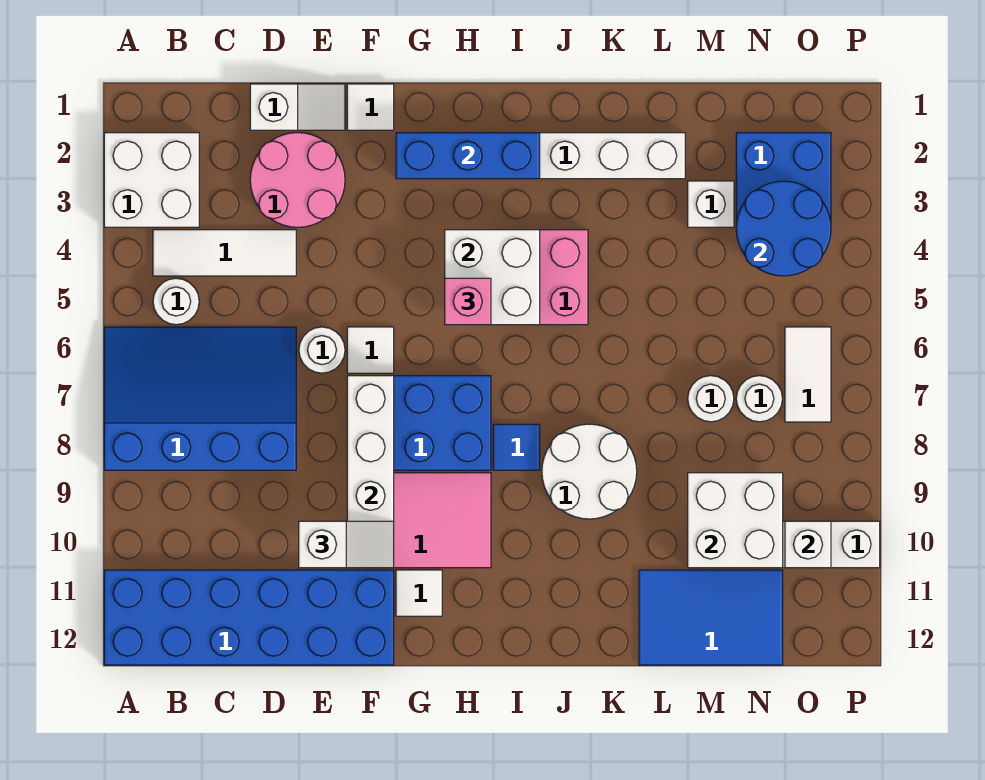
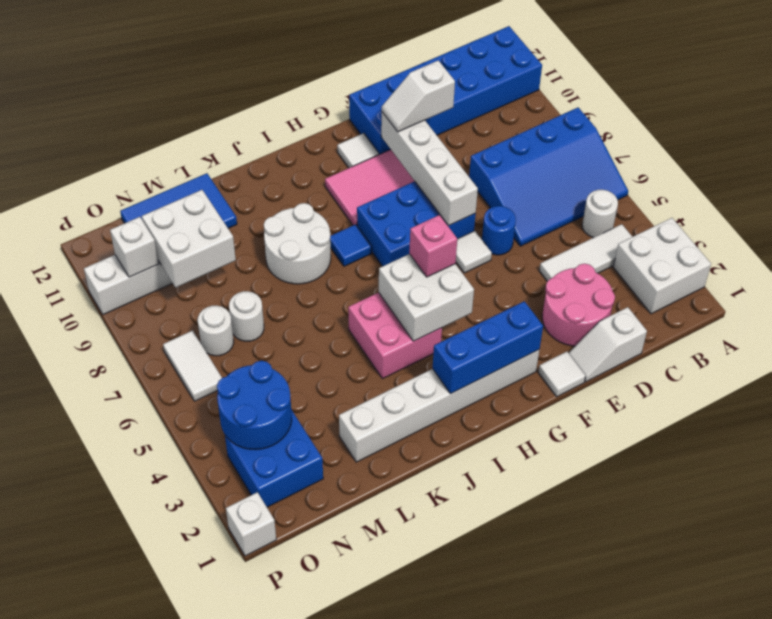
white 1x1 round brick [299,327,345,373] -> blue 1x1 round brick [482,206,516,255]
white 1x1 brick [688,181,734,227] -> white 1x1 brick moved to [226,492,276,556]

